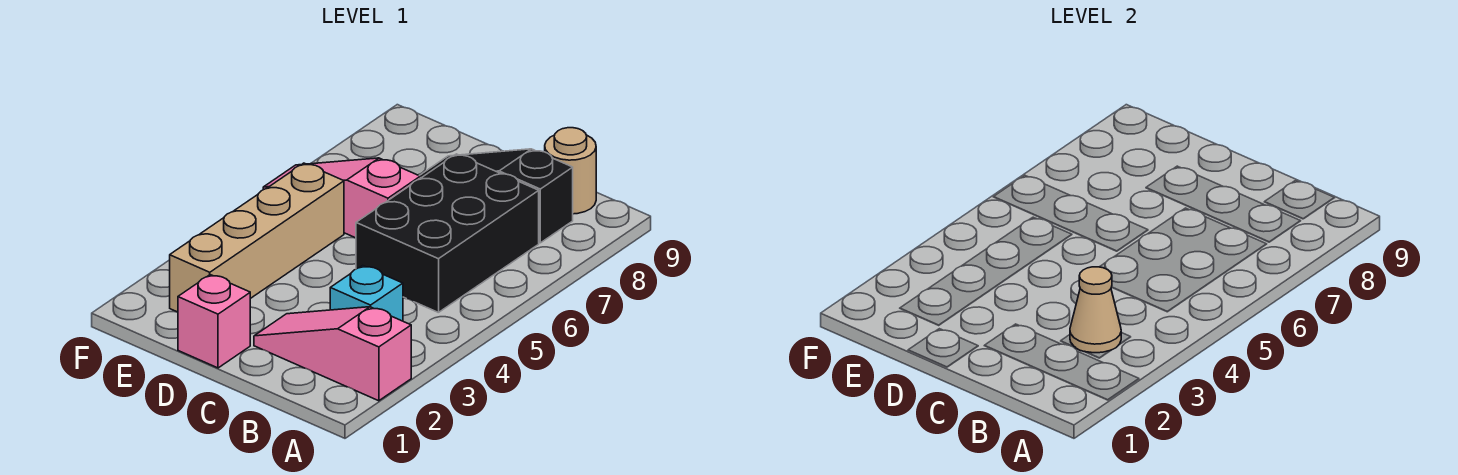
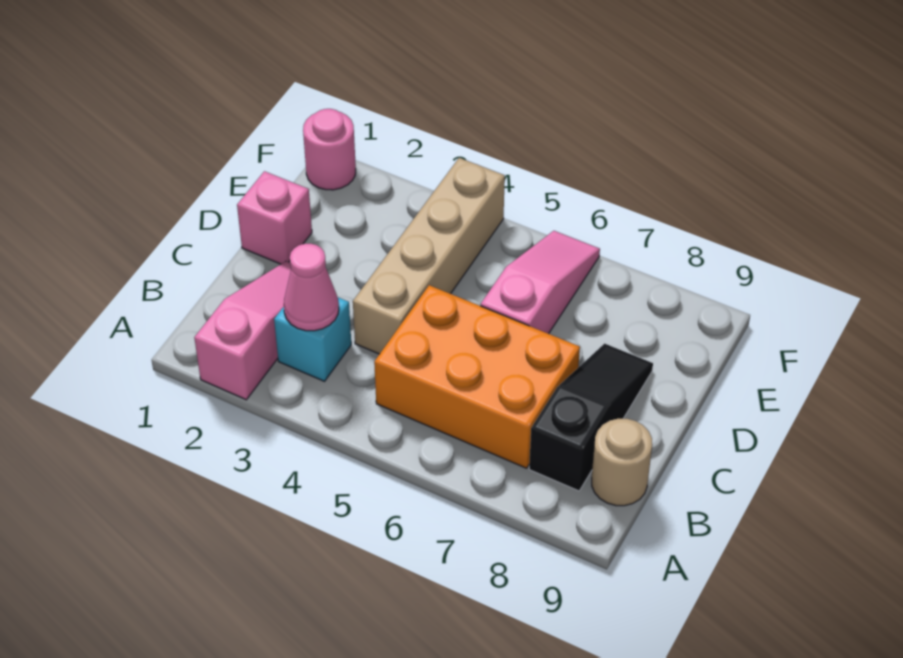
tan 1x1 cone [1070,267,1121,353] -> pink 1x1 cone [284,244,339,331]
black 2x3 brick [356,154,539,313] -> orange 2x3 brick [374,285,580,468]
tan 1x4 brick [170,163,344,312] -> tan 1x4 brick turned to [353,158,505,354]
none -> pink 1x1 round brick [303,109,356,190]

